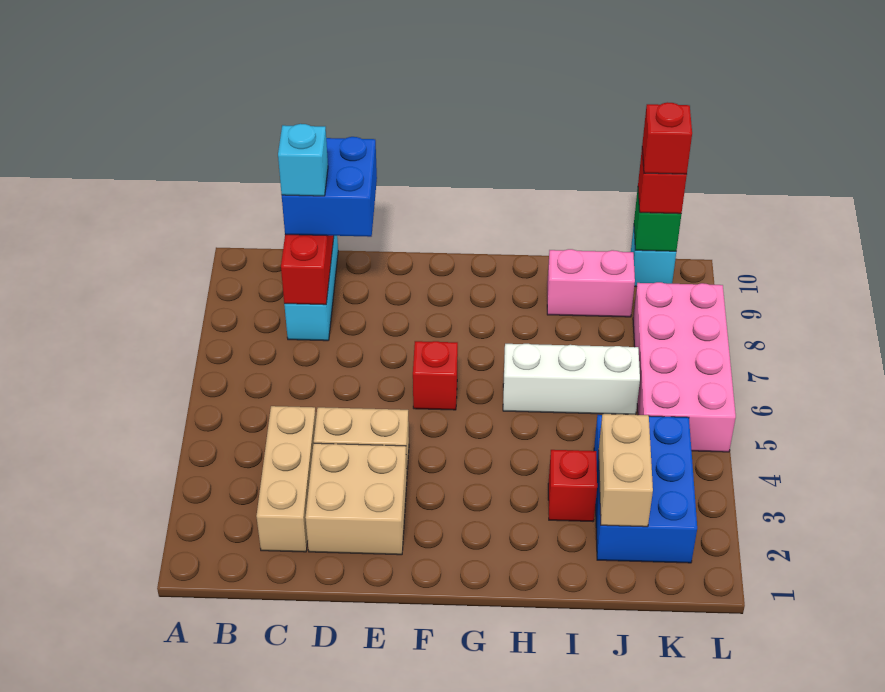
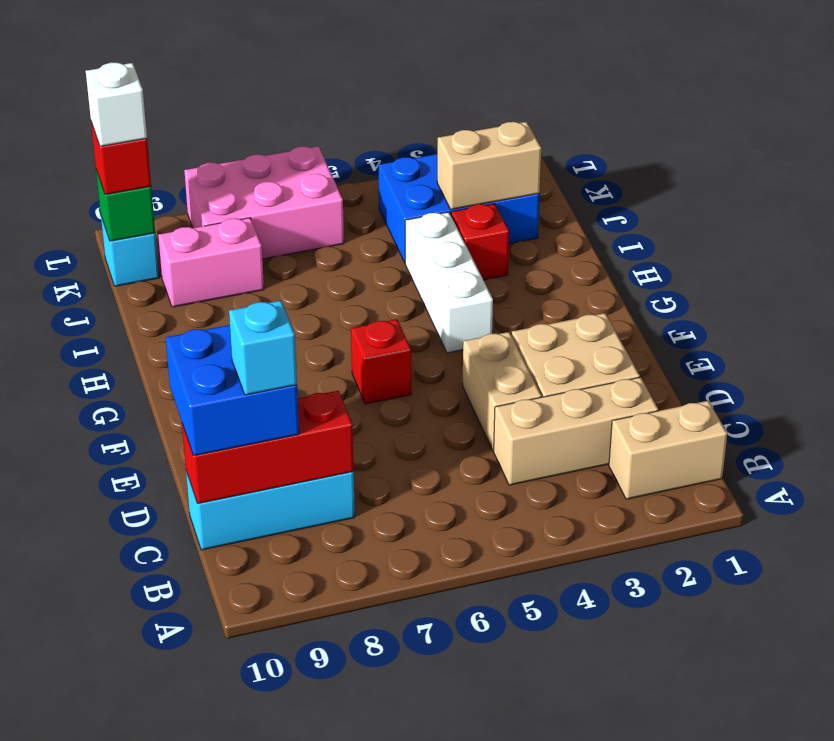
none -> tan 1x2 brick [609,401,727,499]
white 1x3 brick [503,344,640,415] -> white 1x3 brick moved to [405,212,493,353]
pink 1x2 brick [547,249,635,317] -> pink 1x2 brick turned to [158,218,264,307]
pink 2x4 brick [633,282,736,452] -> pink 2x3 brick [184,146,344,259]
red 1x1 brick [642,102,692,174] -> white 1x1 brick [86,63,147,146]

